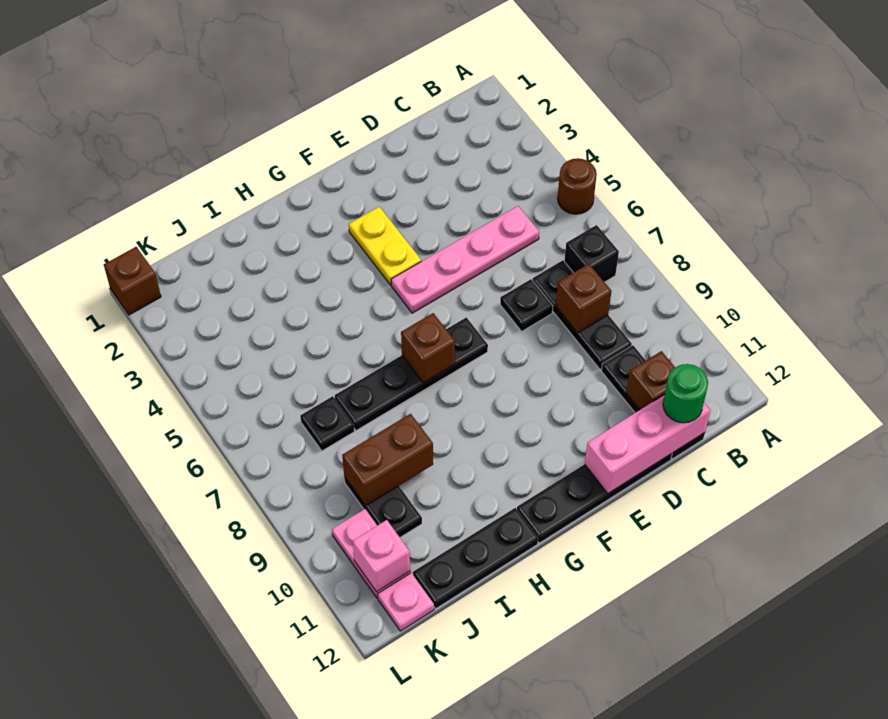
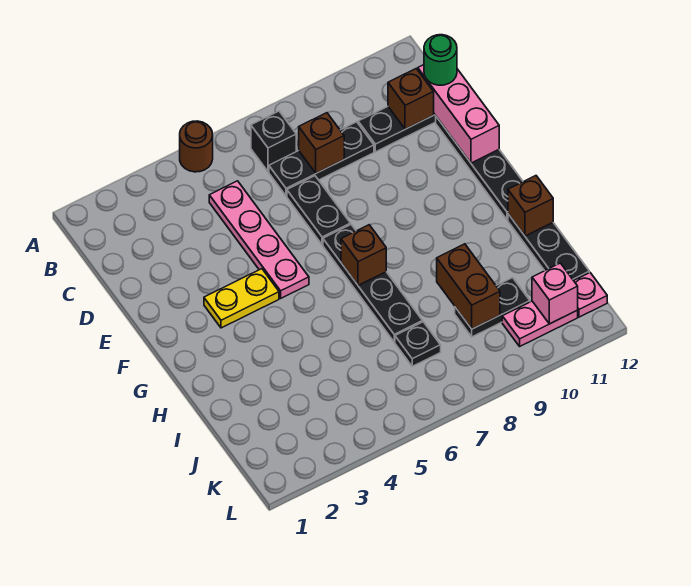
black 1x1 plate [500,279,553,331] -> black 1x2 plate [287,176,350,245]
brown 1x1 brick [104,247,161,315] -> brown 1x1 brick moved to [508,176,553,236]

